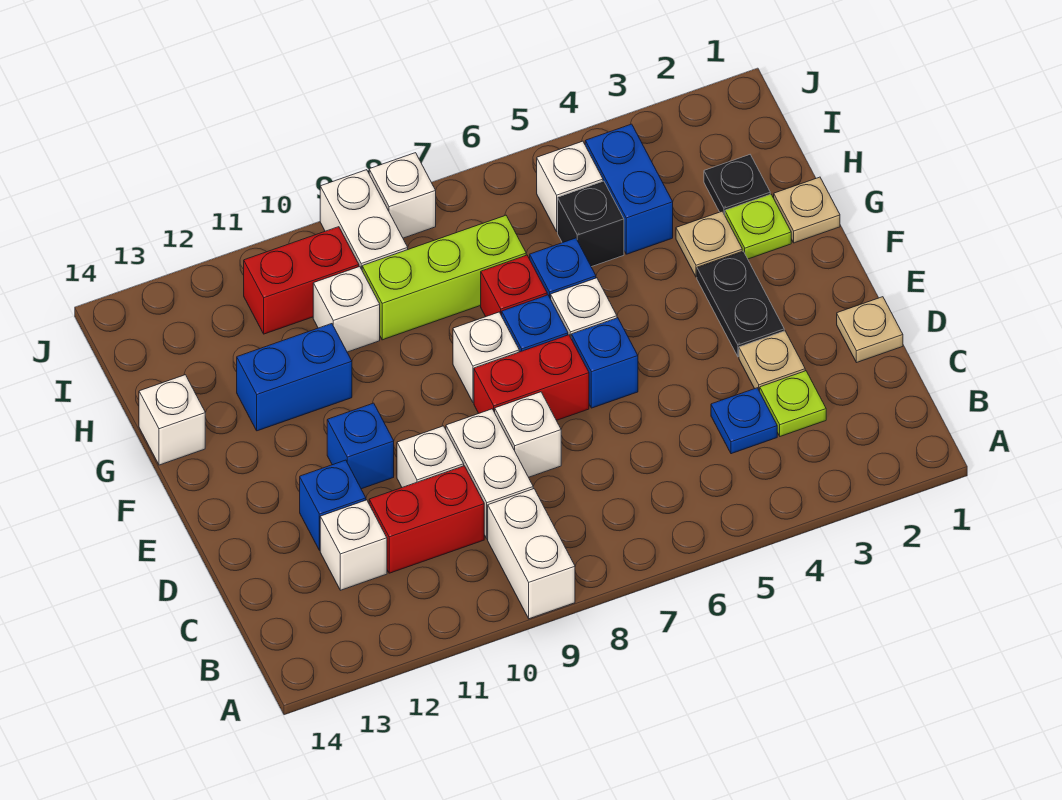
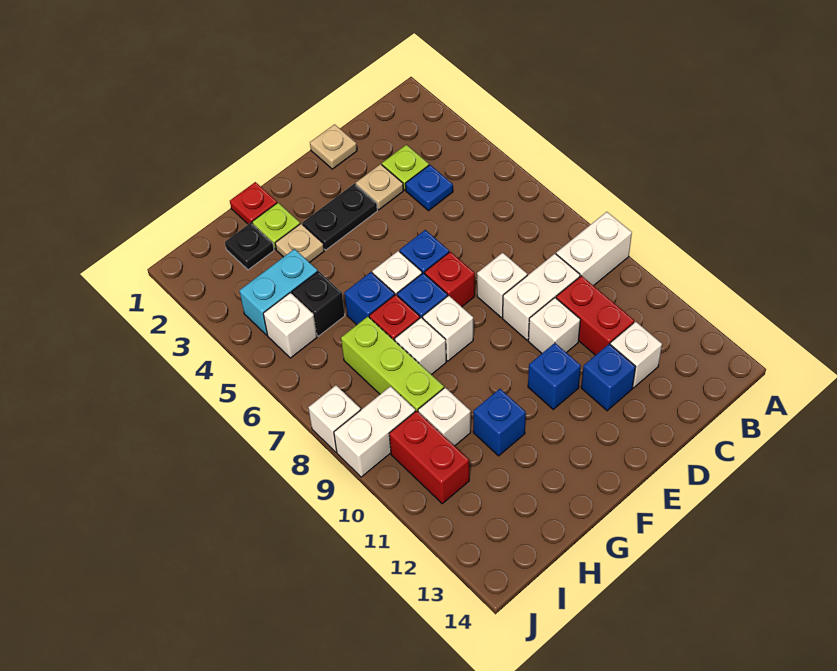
red 1x2 brick [474,335,589,420] -> red 1x1 brick [425,252,475,307]
tan 1x1 plate [774,177,840,243] -> red 1x1 plate [230,182,277,224]
blue 1x2 brick [237,324,352,431] -> blue 1x1 brick [473,389,526,456]
white 1x1 brick [139,375,205,465] -> white 1x1 brick moved to [395,318,446,375]
blue 1x2 brick [585,124,673,254] -> cyan 1x2 brick [239,249,318,335]

